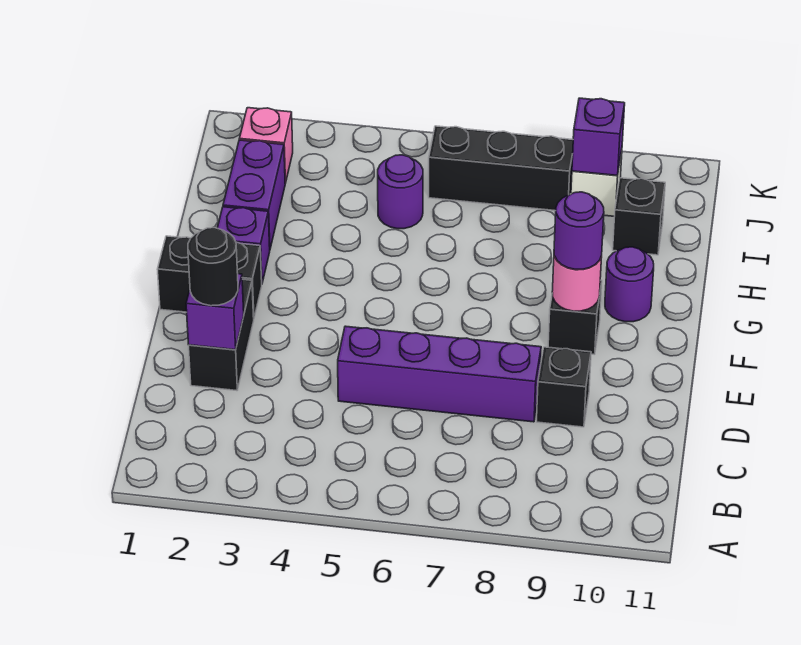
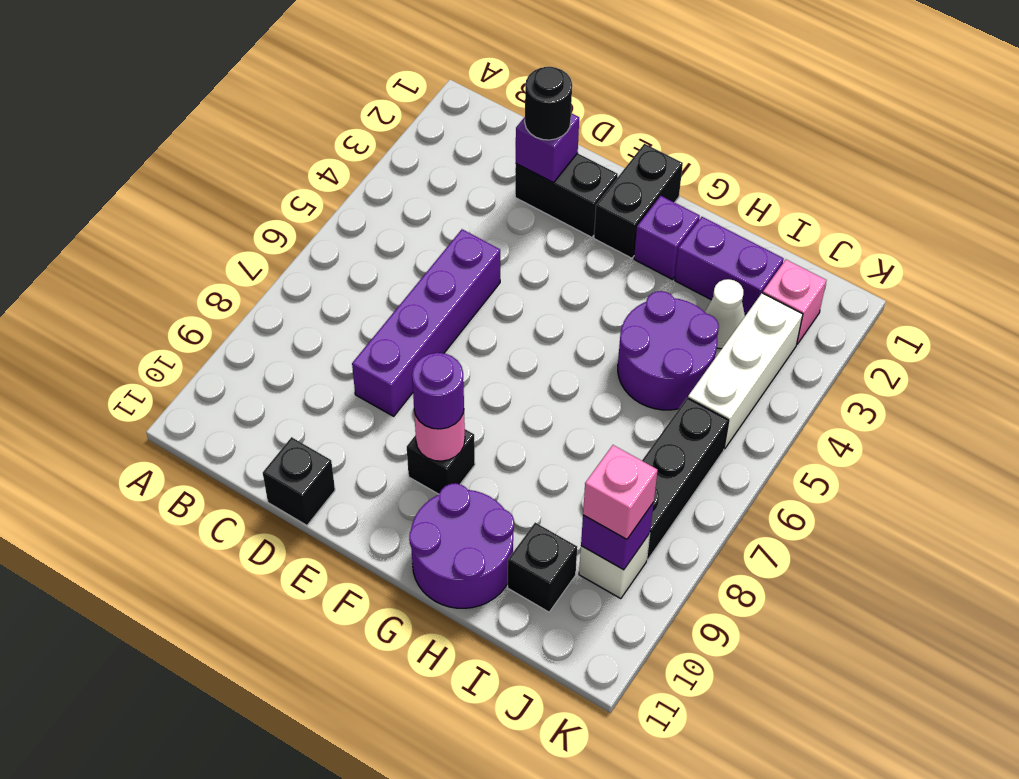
black 1x1 brick [537,347,591,427] -> black 1x1 brick moved to [263,437,335,525]
purple 1x1 round brick [605,247,654,322] -> purple 2x2 round brick [409,483,514,608]
none -> white 1x1 cone [705,279,745,349]
purple 1x1 round brick [378,155,423,229] -> purple 2x2 round brick [618,291,719,410]
none -> white 1x3 brick [688,293,803,449]
none -> pink 1x1 brick [583,445,658,539]

